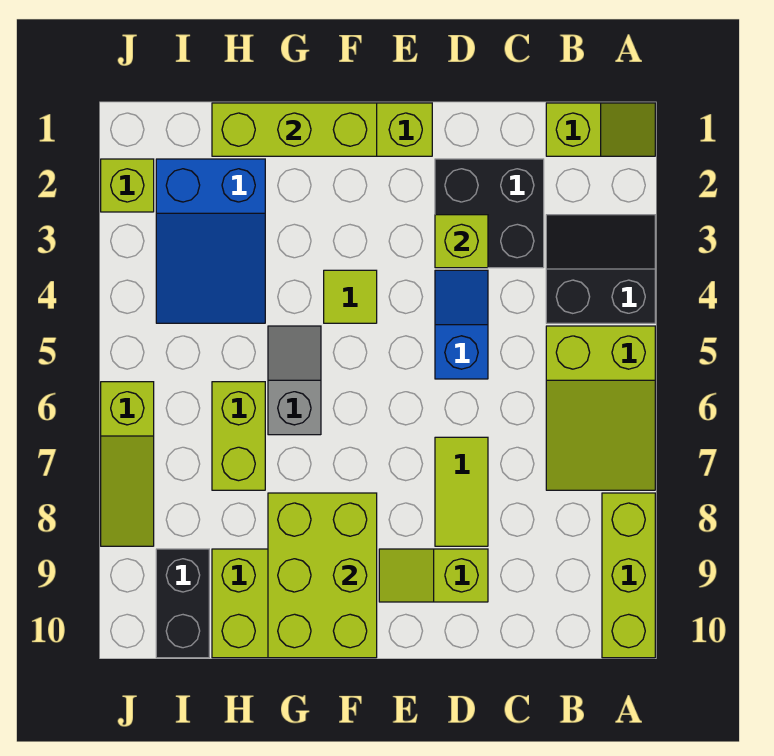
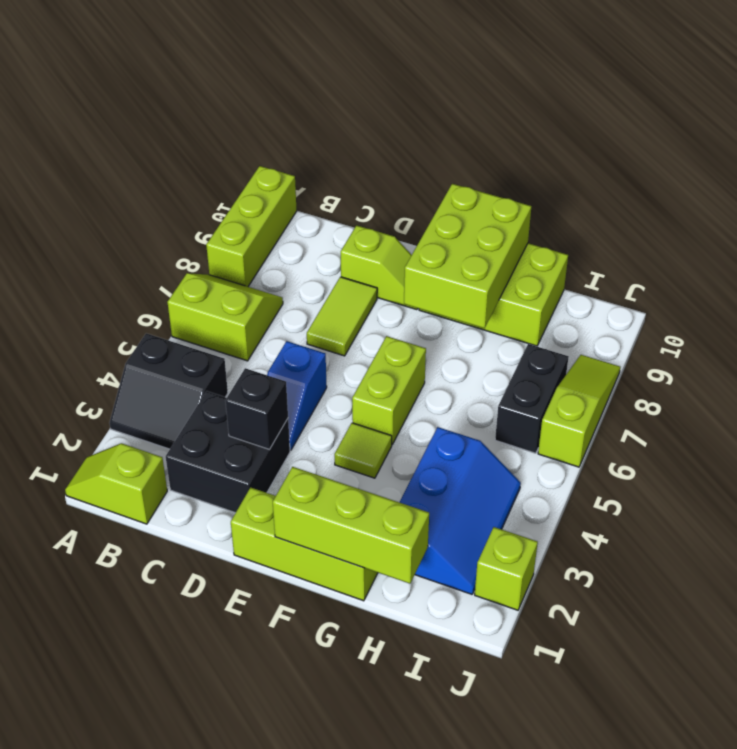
lime 2x3 slope [546,326,655,490] -> lime 2x2 slope [167,273,283,361]
lime 1x1 brick [435,215,488,268] -> black 1x1 brick [225,368,288,449]
grey 1x2 slope [268,326,321,435] -> none
blue 2x3 slope [156,159,265,323] -> blue 2x3 slope turned to [400,427,521,594]
lime 1x2 brick [212,382,265,490] -> lime 1x2 brick moved to [352,336,426,444]
black 1x2 brick [156,549,209,658] -> black 1x2 brick moved to [495,344,569,453]

